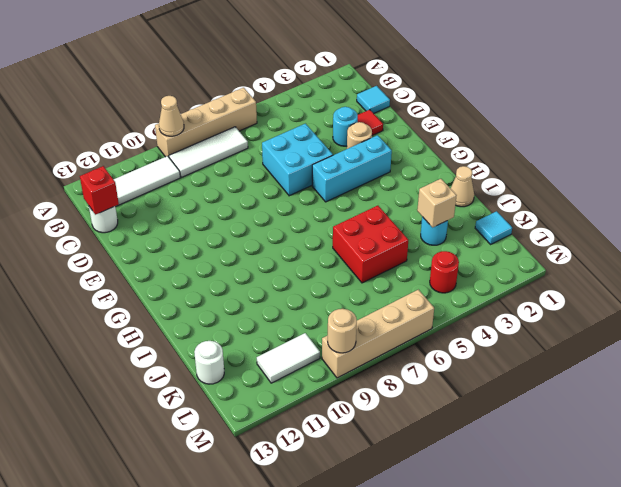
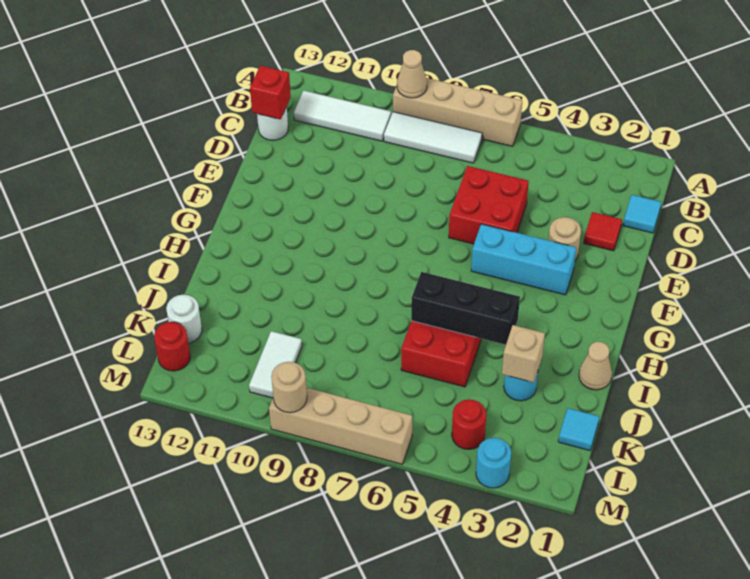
cyan 1x1 round brick [333,107,358,146] -> cyan 1x1 round brick moved to [476,438,511,488]
cyan 2x2 brick [262,124,333,196] -> red 2x2 brick [449,166,529,244]
none -> black 1x3 brick [411,272,520,345]
white 1x2 tile [257,333,320,383] -> white 1x2 tile turned to [249,331,302,398]
none -> red 1x1 round brick [154,322,190,371]

